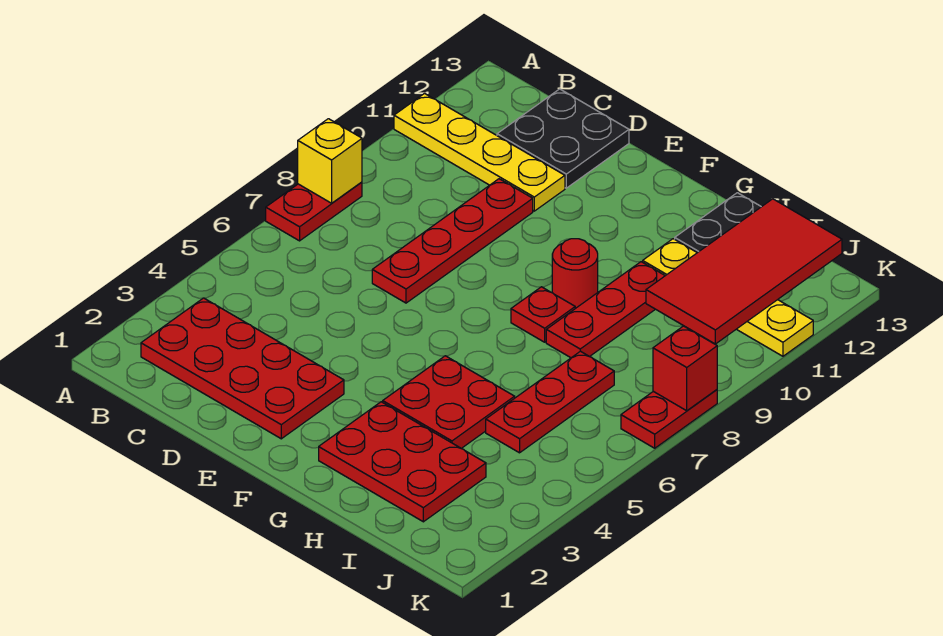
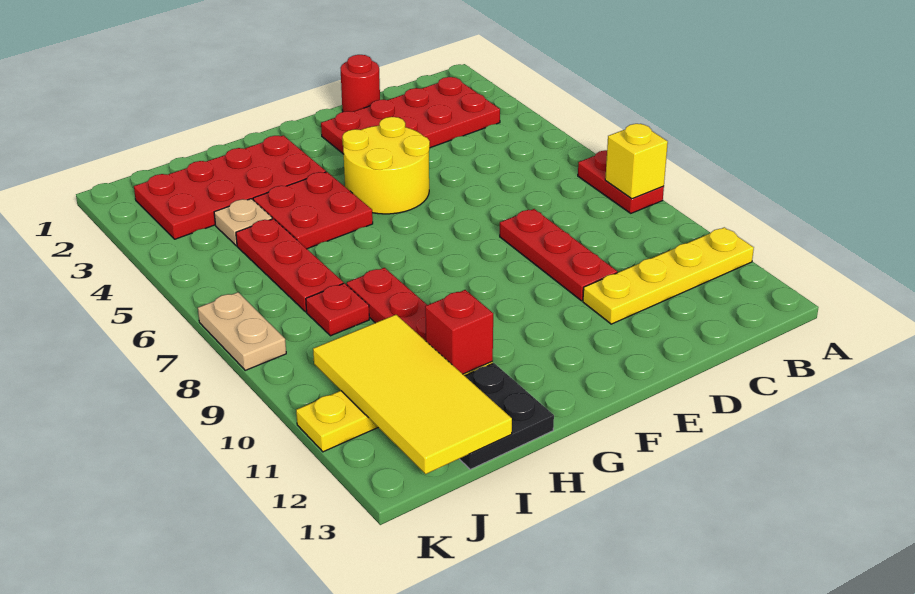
black 2x2 plate [497,89,629,188] -> none
red 1x4 plate [372,179,533,303] -> red 1x3 plate [500,209,617,301]
none -> yellow 2x2 round brick [342,117,430,214]
red 2x3 plate [319,402,486,522] -> red 2x4 plate [134,135,326,239]
red 1x1 plate [511,287,575,342] -> red 1x1 plate moved to [306,283,369,336]
red 1x1 round brick [552,239,598,308] -> red 1x1 round brick moved to [341,55,380,112]
none -> tan 1x1 plate [214,199,272,246]
red 2x4 tile [646,199,842,344] -> yellow 2x4 tile [313,315,512,474]
red 1x2 plate [621,390,717,448] -> tan 1x2 plate [198,292,286,370]
red 1x1 brick [653,326,717,411] -> red 1x1 brick moved to [425,290,493,374]

